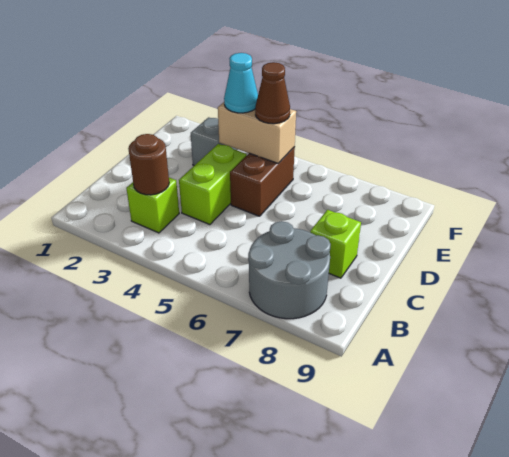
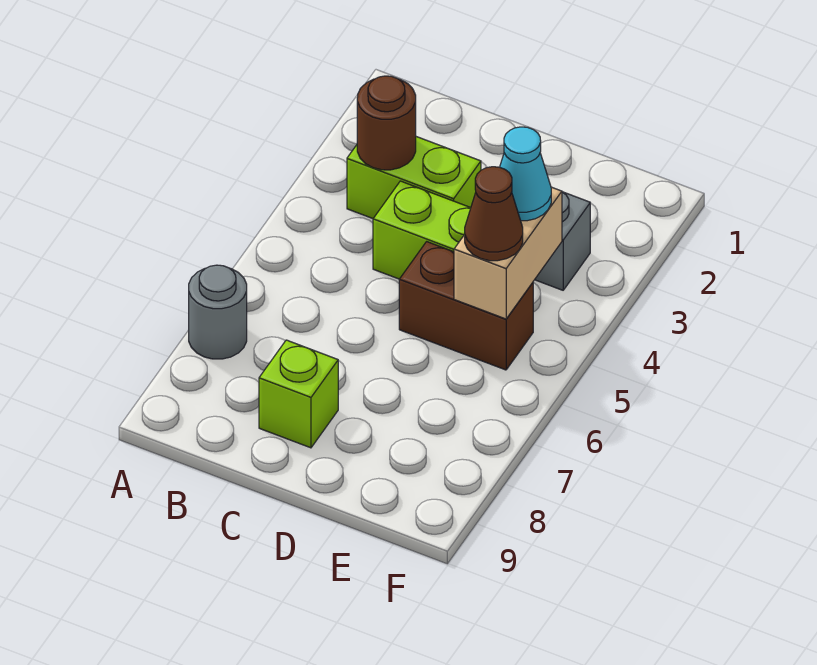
grey 2x2 round brick [248,221,331,319] -> grey 1x1 round brick [189,265,247,359]
lime 1x1 brick [126,178,179,233] -> lime 1x2 brick [347,137,481,218]

